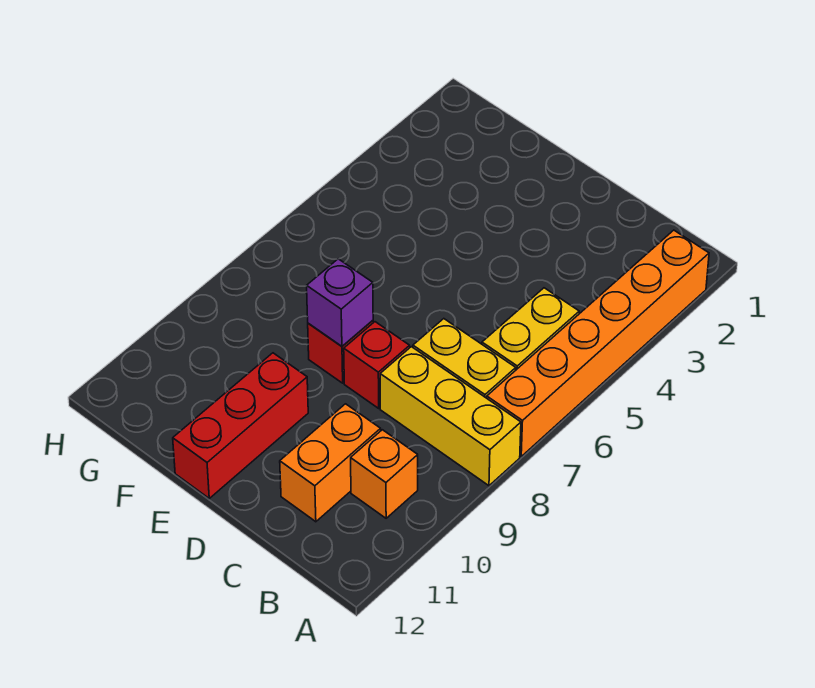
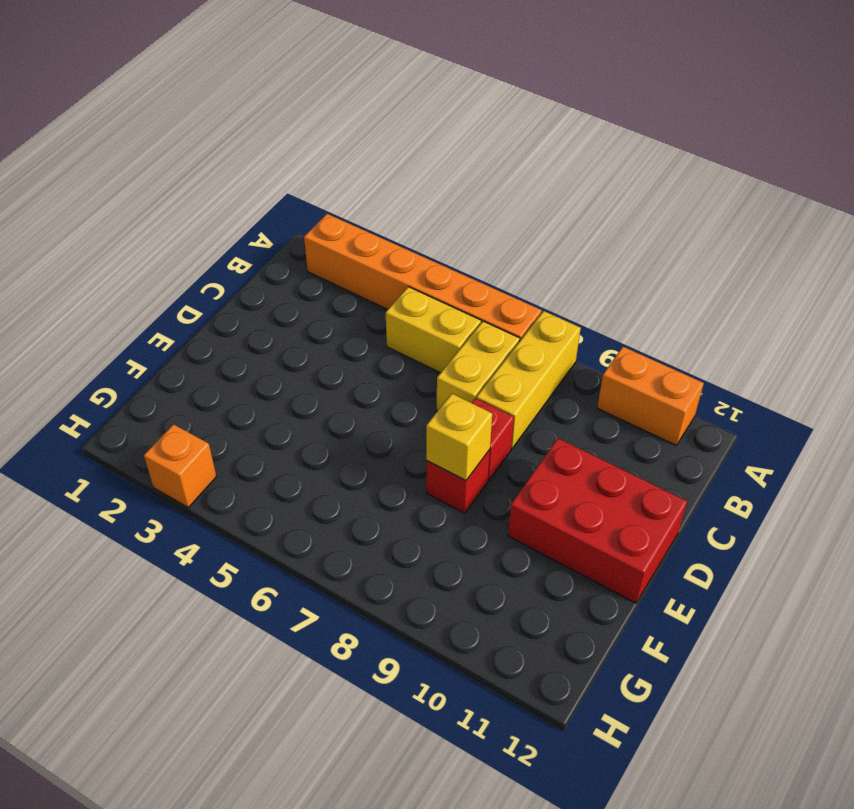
orange 1x1 brick [351,430,418,518] -> orange 1x1 brick moved to [144,424,217,507]
orange 1x2 brick [280,404,381,522] -> orange 1x2 brick moved to [597,347,704,445]
purple 1x1 brick [307,259,373,346] -> yellow 1x1 brick [426,394,492,481]
red 1x3 brick [173,353,308,498] -> red 2x3 brick [508,438,687,603]

